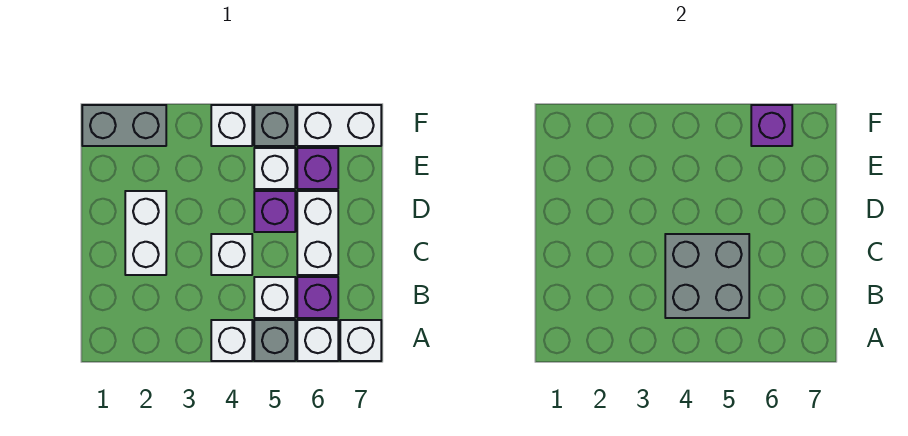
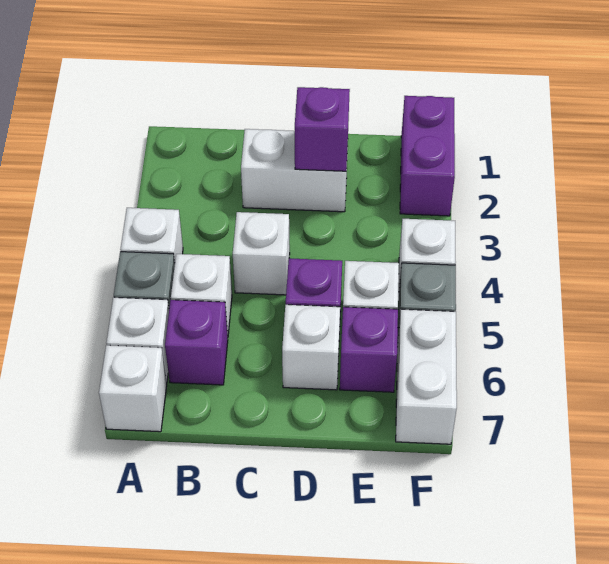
grey 2x2 brick [665,234,749,318] -> none
white 1x2 brick [297,191,338,275] -> white 1x1 brick [282,305,340,390]
grey 1x2 brick [82,105,166,146] -> purple 1x2 brick [400,96,455,216]
purple 1x1 brick [751,105,792,146] -> purple 1x1 brick moved to [295,87,350,171]

